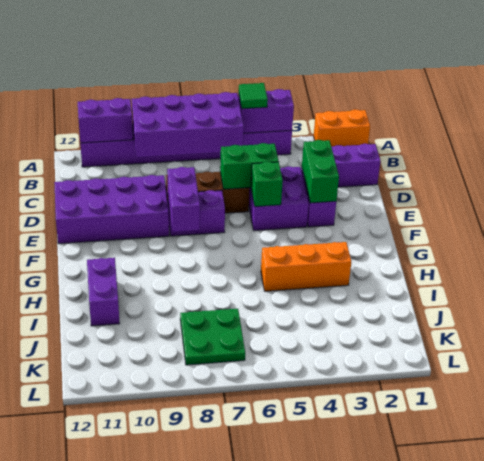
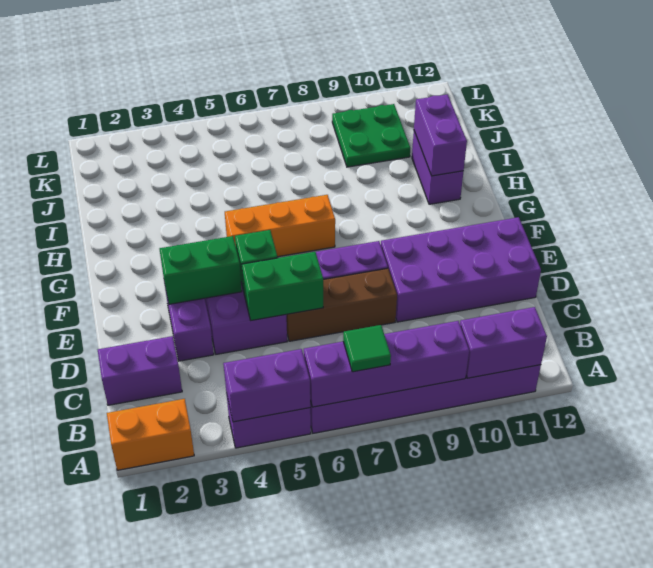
green 1x1 tile [239,83,268,109] -> green 1x1 tile moved to [343,325,391,372]
purple 2x4 brick [132,92,244,157] -> purple 1x4 brick [304,321,469,407]
green 1x2 brick [302,140,339,203] -> green 1x2 brick turned to [160,236,242,304]
purple 1x2 brick [167,167,200,232] -> purple 1x2 brick moved to [414,94,467,176]
orange 1x3 brick [261,242,351,291] -> orange 1x3 brick moved to [225,195,335,257]
green 2x2 plate [180,309,245,365] -> green 2x2 plate moved to [332,104,410,167]

